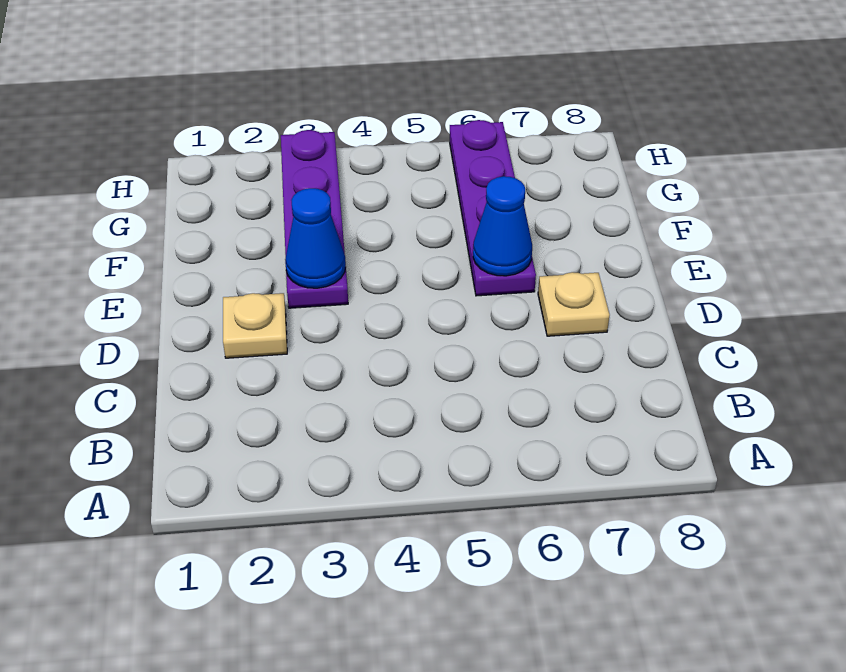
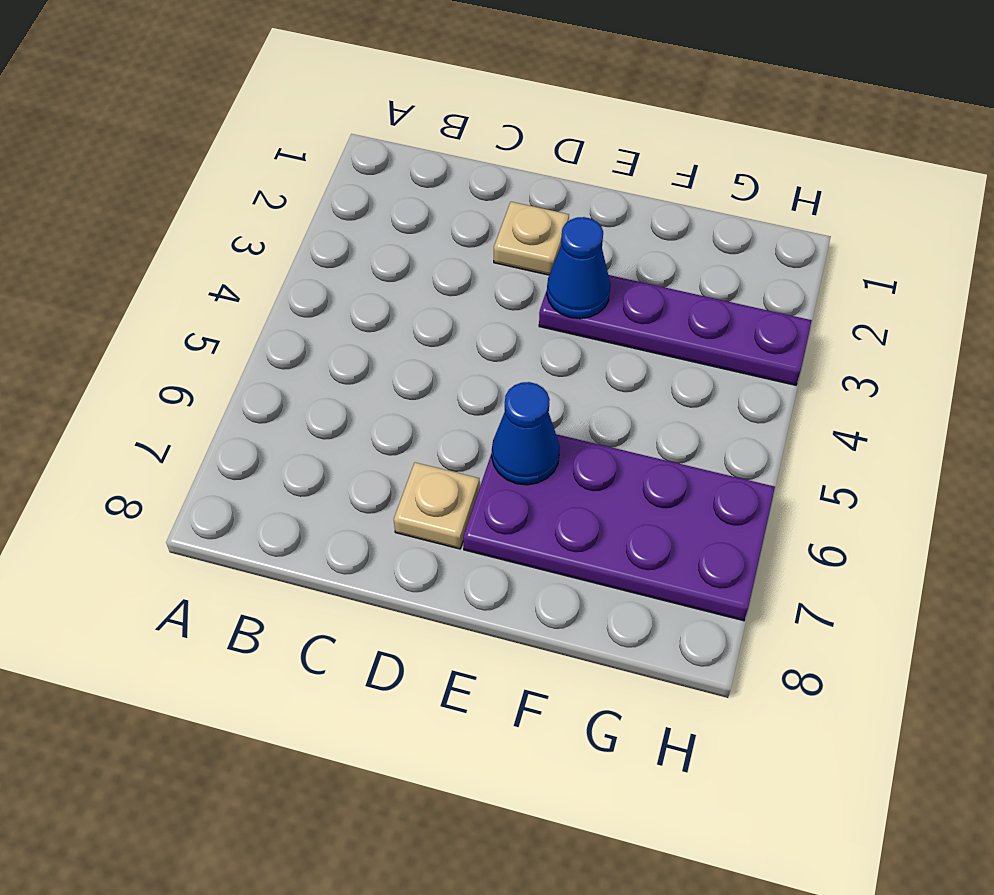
purple 1x4 plate [450,120,536,296] -> purple 2x4 plate [463,434,775,621]

